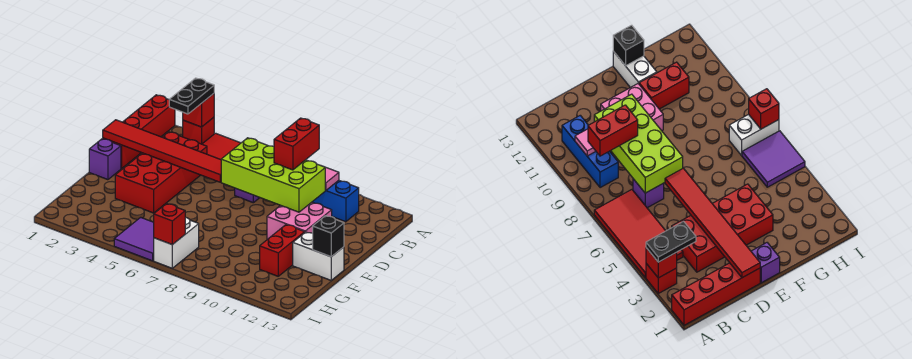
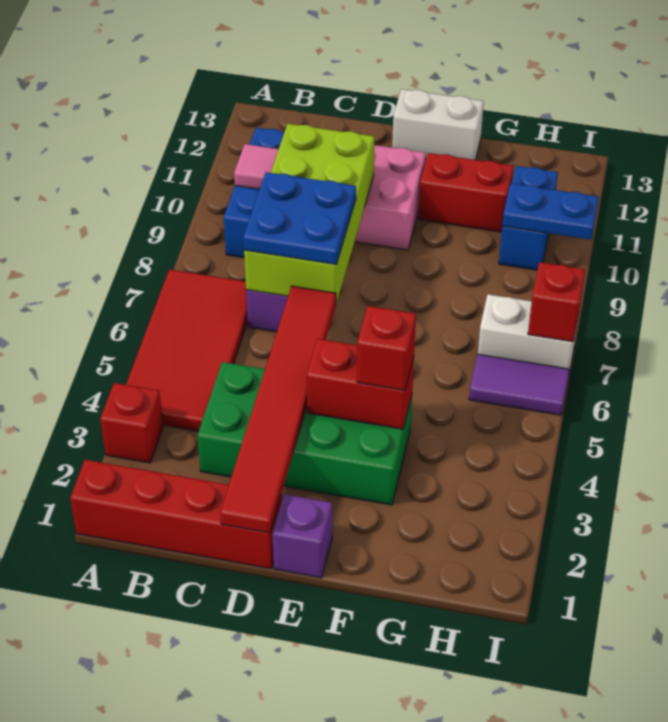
red 1x1 brick [183,94,214,127] -> red 1x1 brick moved to [357,306,416,390]
black 1x2 plate [169,78,214,114] -> none
red 1x2 brick [274,118,319,170] -> red 1x2 brick moved to [307,339,414,429]
red 2x4 brick [115,132,207,213] -> green 2x4 brick [197,362,412,505]
none -> blue 2x2 plate [243,172,356,265]
white 1x2 brick [293,232,344,281] -> white 1x2 brick turned to [392,89,484,160]
black 1x1 brick [313,216,344,257] -> none
purple 2x2 tile [114,217,154,261] -> purple 1x2 tile [469,354,570,415]
none -> blue 1x2 brick [499,166,558,270]
none -> blue 1x2 plate [502,184,599,240]

